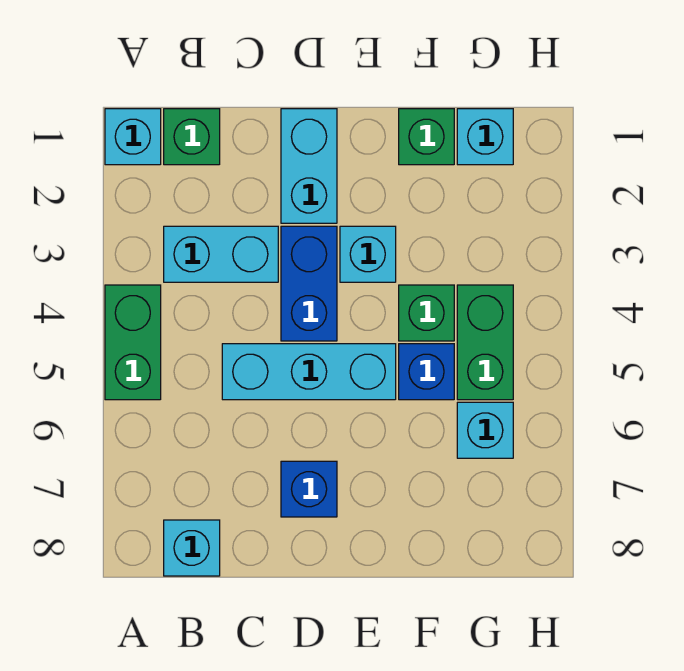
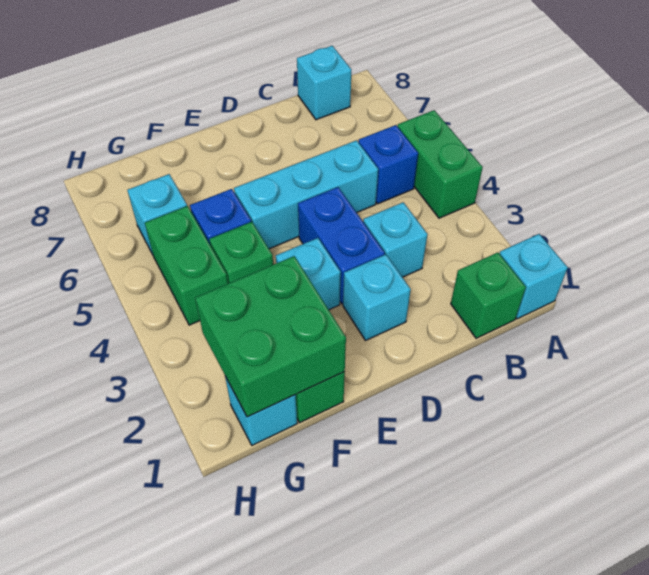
cyan 1x2 brick [164,226,278,282] -> cyan 1x1 brick [363,202,428,277]
cyan 1x2 brick [281,109,337,223] -> cyan 1x1 brick [343,255,411,340]
blue 1x1 brick [281,461,337,517] -> blue 1x1 brick moved to [358,125,418,204]
none -> green 2x2 brick [195,256,346,417]

